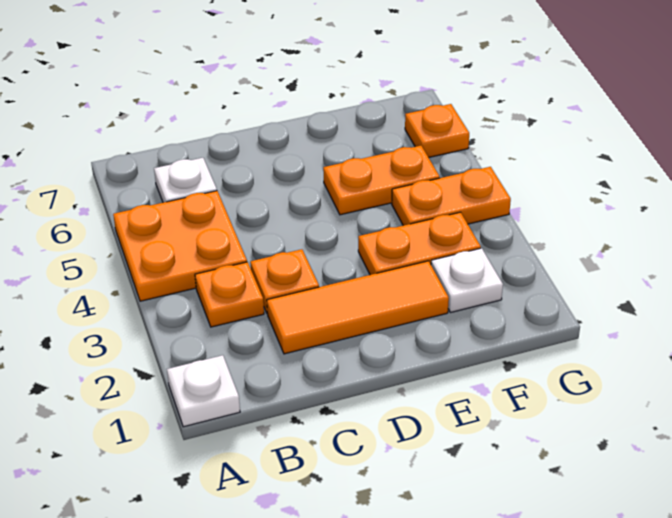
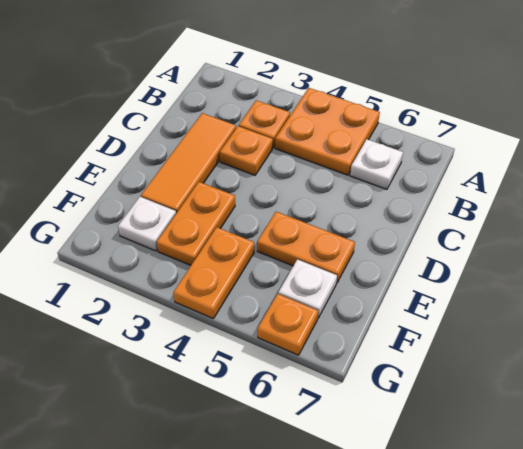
white 1x1 plate [167,355,240,427] -> white 1x1 plate moved to [278,259,337,318]
orange 1x2 plate [323,146,440,215] -> orange 1x2 plate turned to [257,212,355,283]

